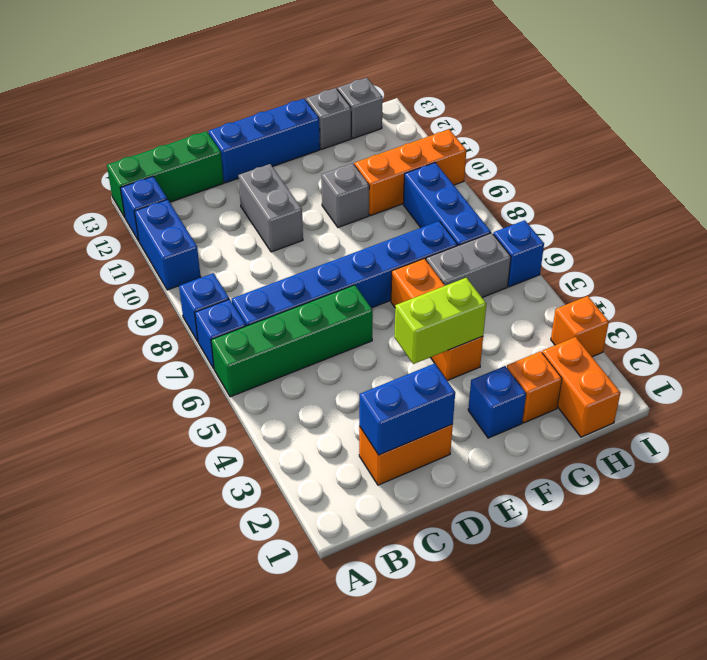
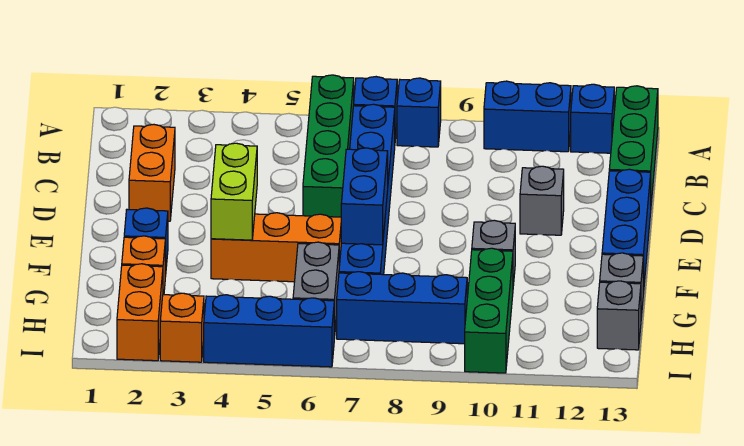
blue 1x2 brick [359,363,455,455] -> blue 1x2 brick moved to [341,148,388,245]
grey 1x2 brick [238,164,303,252] -> grey 1x1 brick [520,166,564,235]
orange 1x3 brick [354,129,466,216] -> green 1x3 brick [465,248,513,373]
orange 1x2 brick [542,337,620,437] -> orange 1x2 brick turned to [117,264,163,361]
blue 1x1 brick [493,220,544,287] -> blue 1x3 brick [204,295,334,367]

